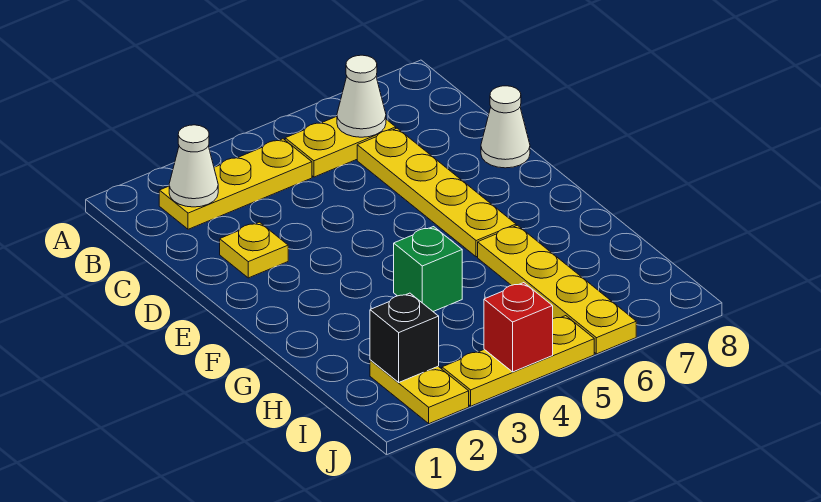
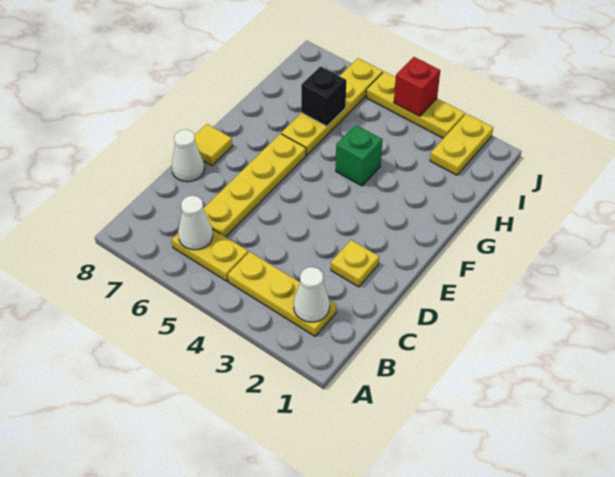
none -> yellow 1x1 tile [194,124,232,166]
black 1x1 brick [370,293,439,383] -> black 1x1 brick moved to [301,66,346,126]

